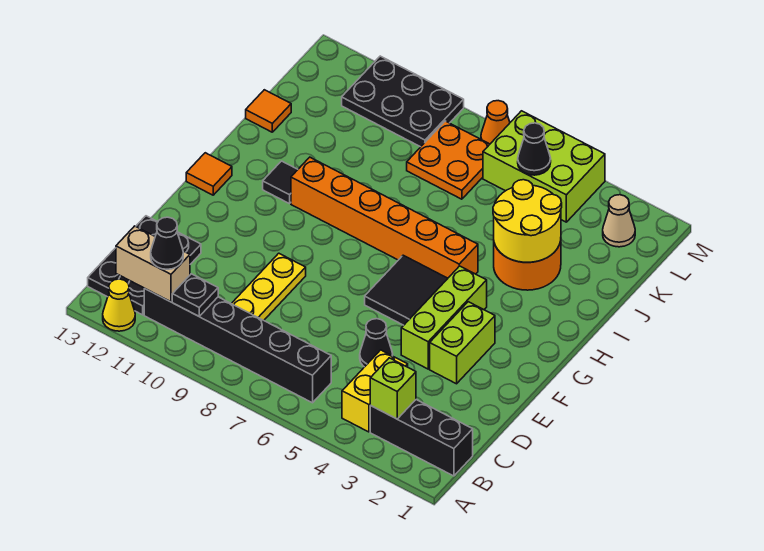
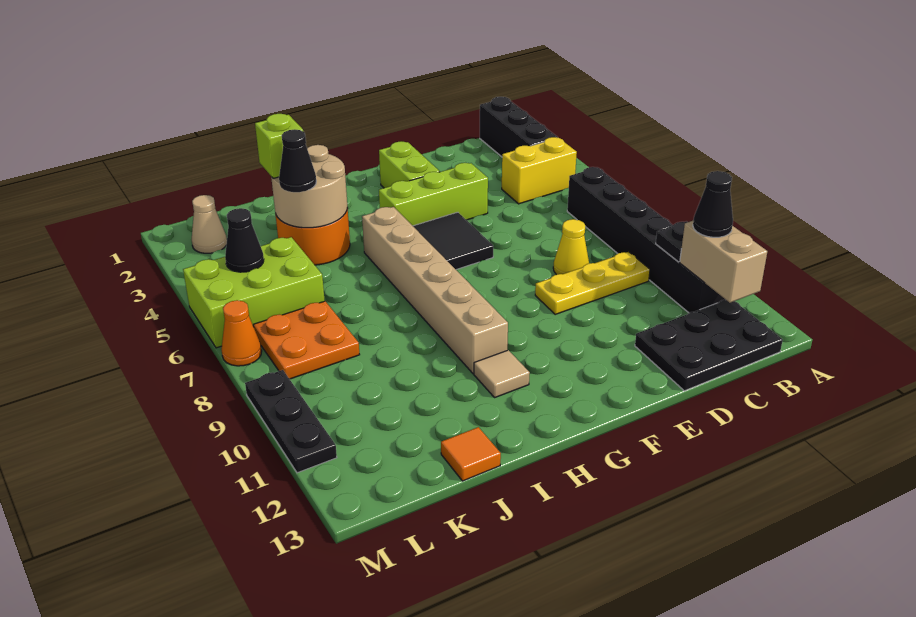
yellow 1x1 cone [103,279,135,331] -> yellow 1x1 cone moved to [553,219,589,275]
lime 1x1 brick [370,358,416,419] -> lime 1x1 brick moved to [255,114,303,178]
black 1x1 cone [360,319,393,367] -> black 1x1 cone moved to [279,129,316,192]
lime 1x2 brick [430,302,495,384] -> lime 1x2 brick turned to [379,141,440,188]
orange 1x1 tile [186,153,232,195] -> none
orange 1x6 brick [291,157,478,278] -> tan 1x6 brick [362,207,508,374]
black 1x1 tile [263,161,298,204] -> tan 1x1 tile [474,350,530,397]
yellow 2x2 round brick [493,180,562,262] -> tan 2x2 round brick [271,145,348,228]
lime 2x3 brick [483,111,605,222] -> lime 2x3 brick turned to [183,237,325,348]
black 2x3 plate [342,56,464,147] -> black 1x3 plate [245,370,337,473]

